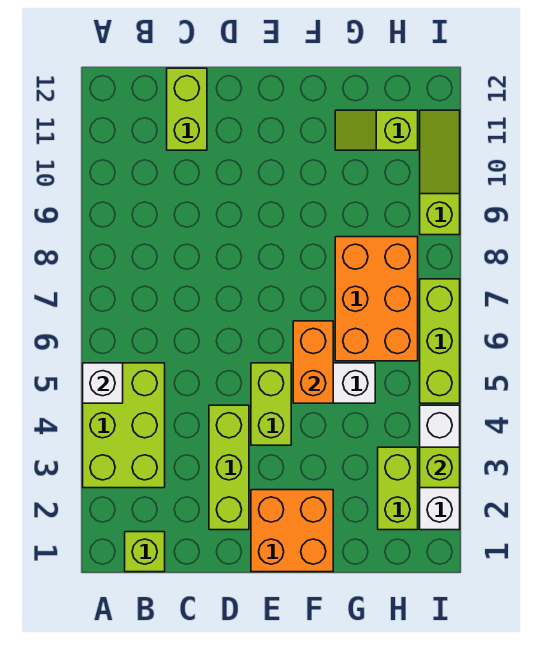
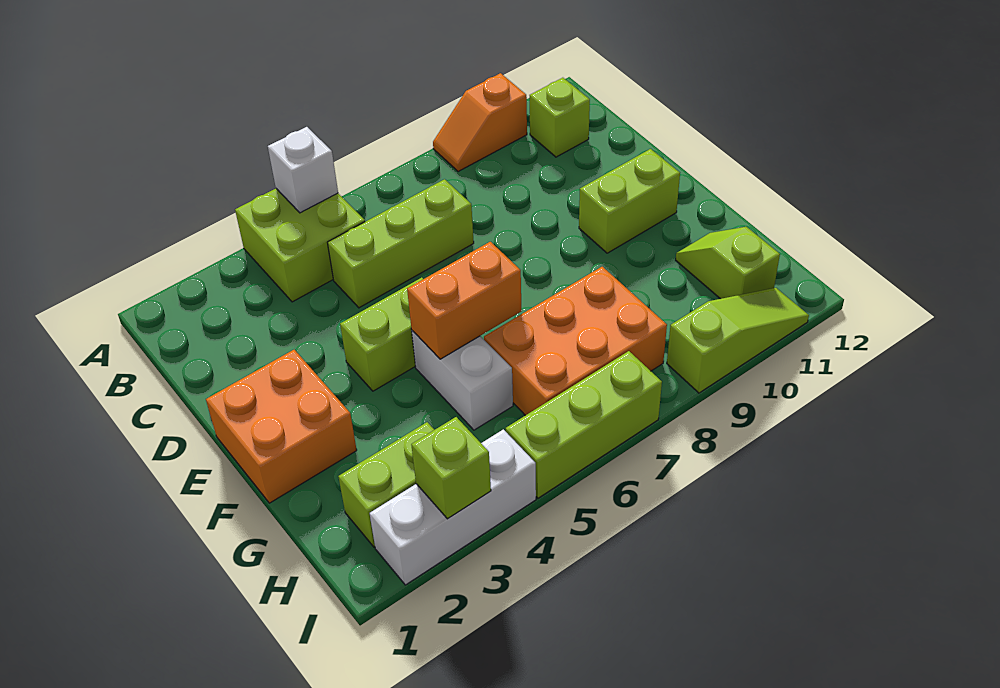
lime 2x3 brick [83,363,165,488] -> lime 2x2 brick [235,189,365,302]
none -> orange 1x2 slope [433,73,527,172]
lime 1x1 brick [125,532,165,572] -> lime 1x1 brick moved to [530,78,590,157]
lime 1x2 brick [167,68,207,150] -> lime 1x2 brick moved to [579,149,680,253]
lime 1x3 brick [209,405,249,530] -> lime 1x3 brick moved to [327,179,474,308]

